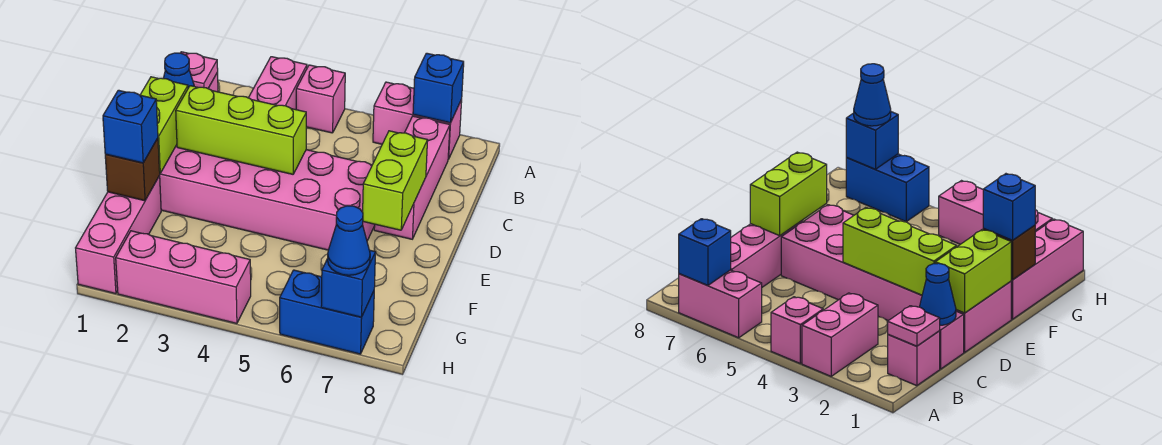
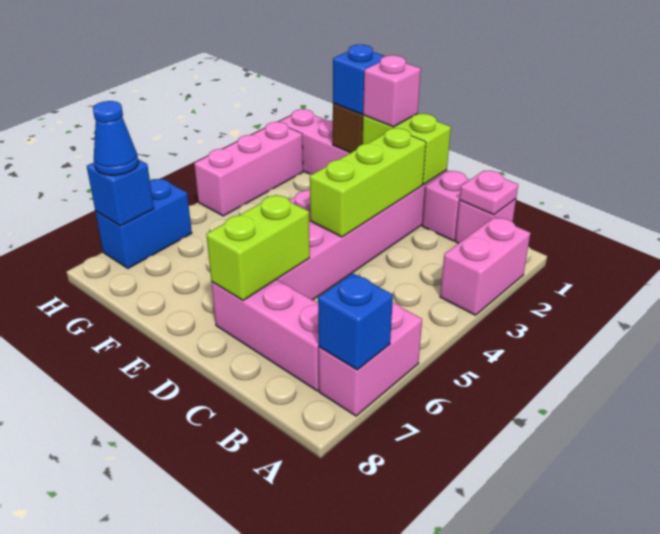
pink 1x2 brick [249,57,307,110] -> pink 1x2 brick turned to [440,217,530,315]
pink 1x1 brick [296,65,345,133] -> pink 1x1 brick moved to [363,55,421,127]
blue 1x1 cone [163,53,194,88] -> none
lime 1x2 brick [363,131,428,230] -> lime 1x2 brick turned to [206,195,310,300]

